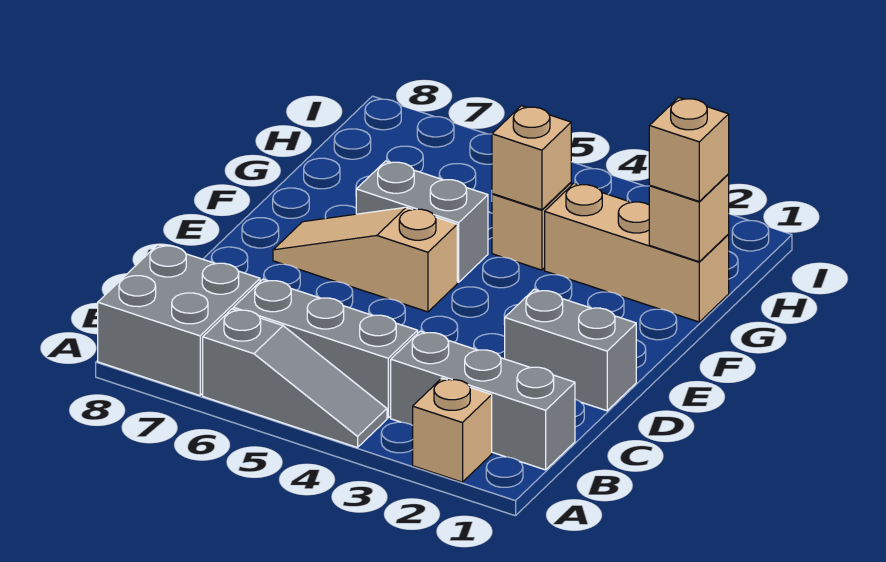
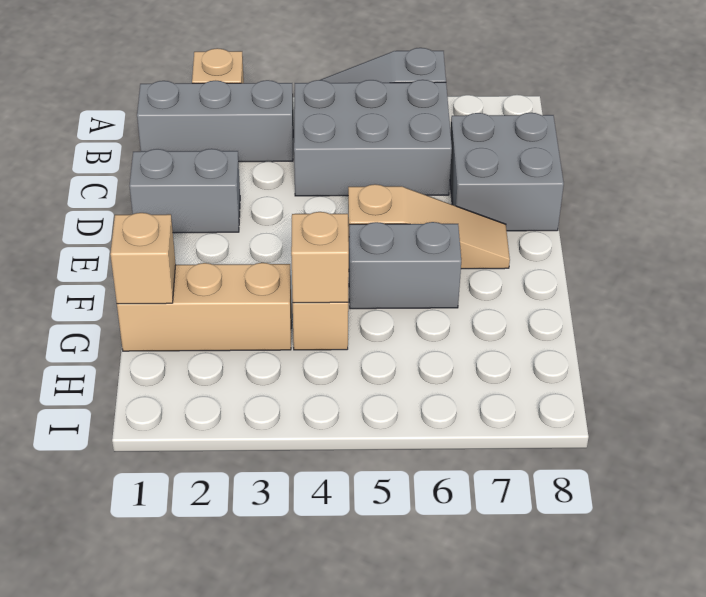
grey 2x2 brick [98,245,260,395] -> grey 2x2 brick moved to [450,113,564,231]
grey 1x3 brick [233,279,418,418] -> grey 2x3 brick [294,80,452,196]
tan 1x1 brick [649,98,729,201] -> none

